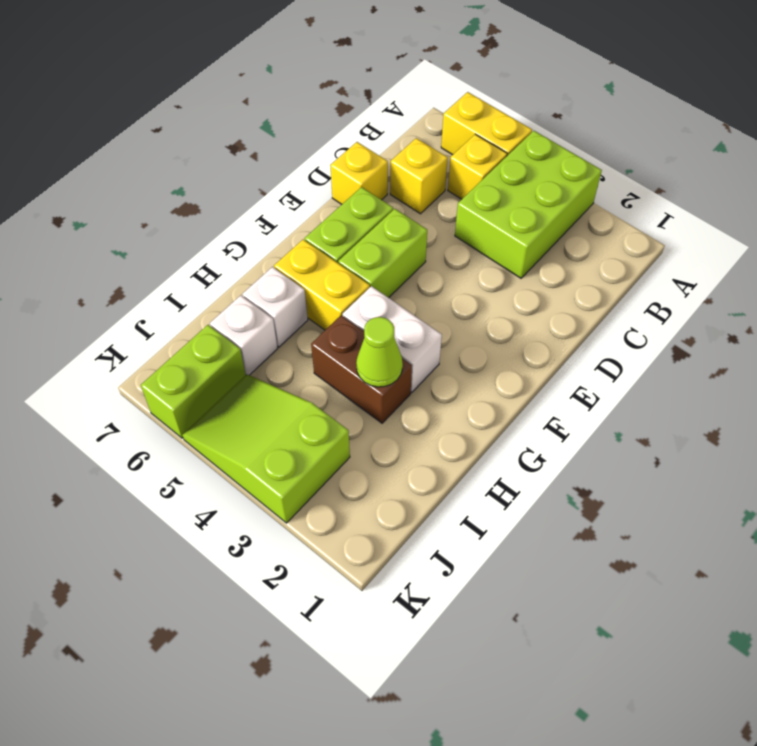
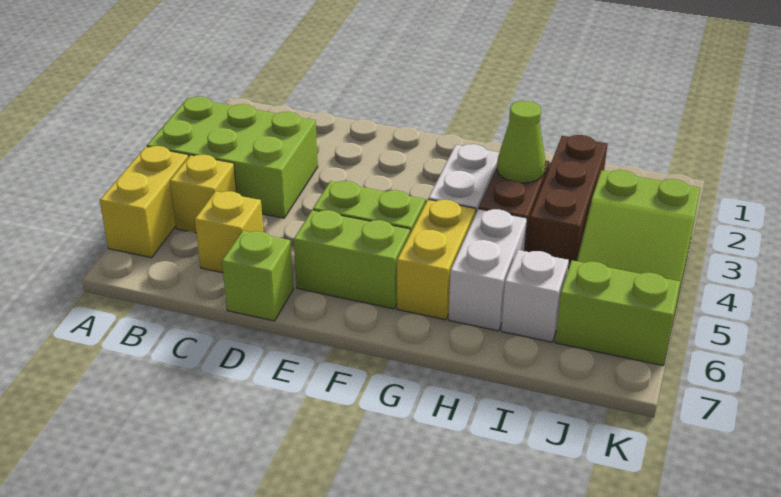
yellow 1x1 brick [330,142,388,204] -> lime 1x1 brick [222,231,293,321]
white 1x1 brick [242,267,308,347] -> white 1x2 brick [449,209,527,331]
none -> brown 1x3 brick [527,135,607,269]

